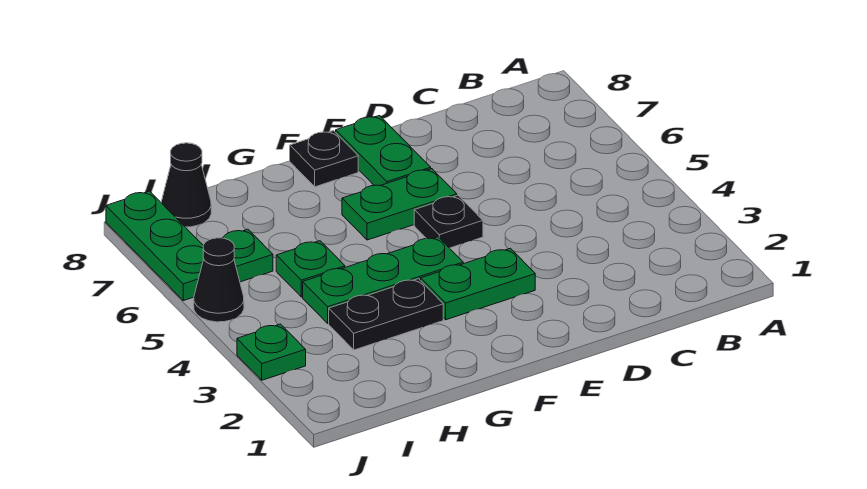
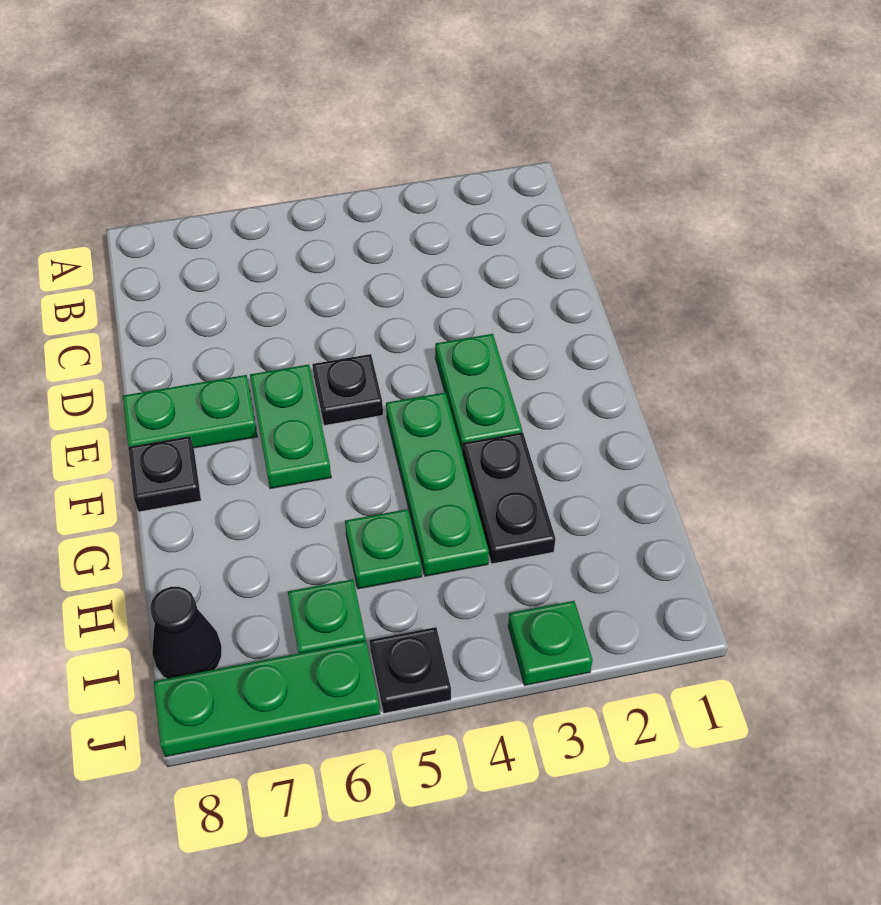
black 1x1 cone [194,238,244,322] -> black 1x1 plate [370,627,451,713]

